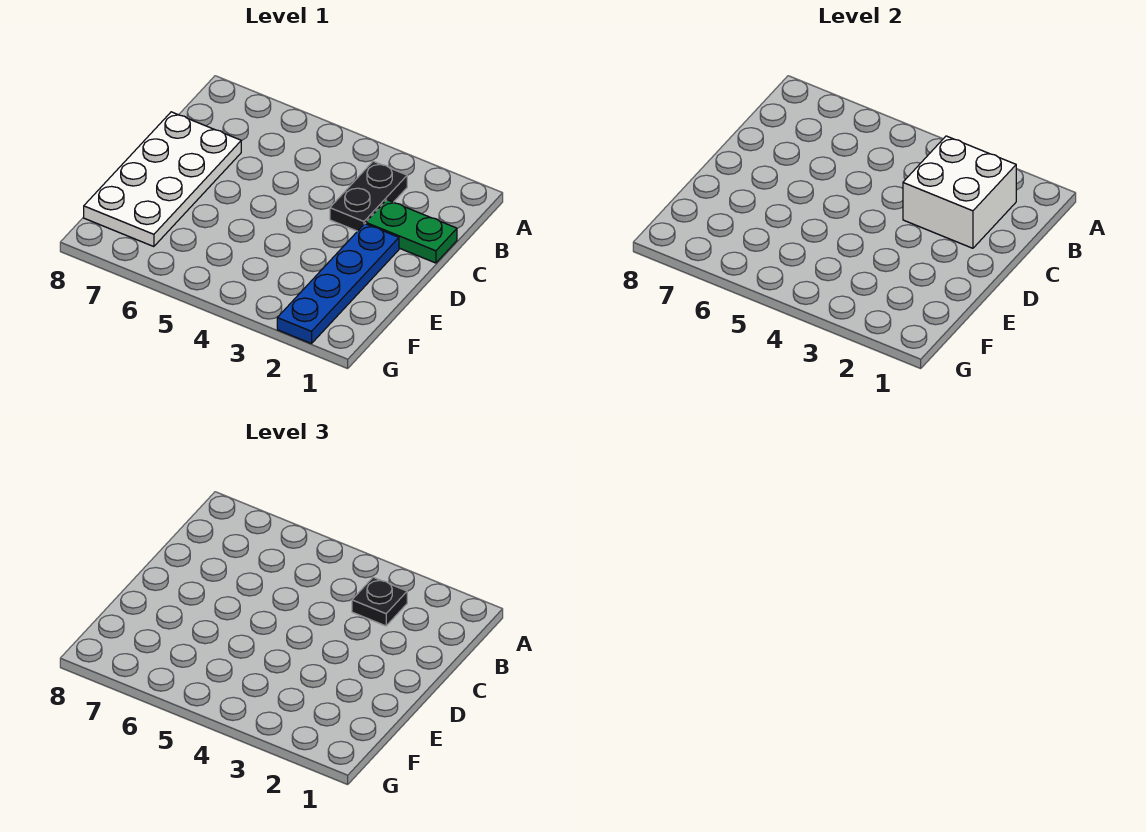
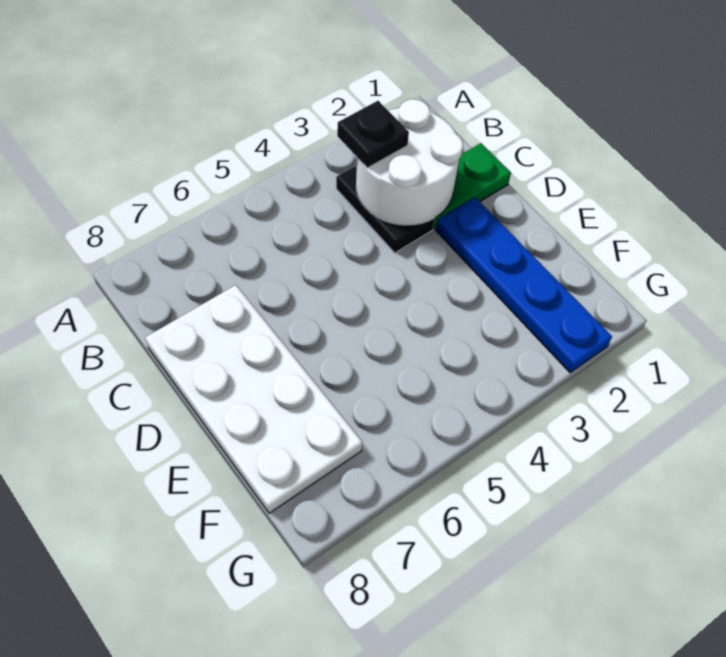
white 2x2 brick [903,136,1016,248] -> white 2x2 round brick [356,99,463,225]

